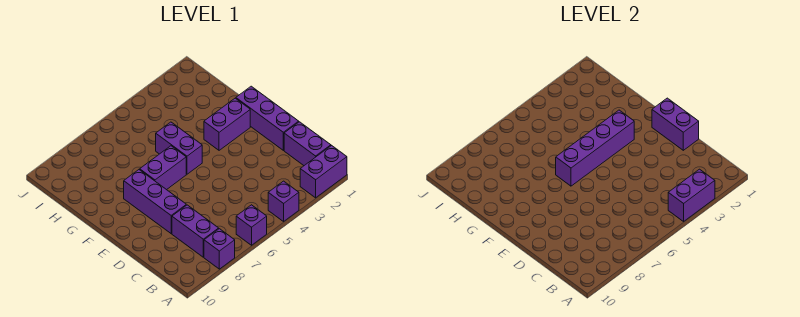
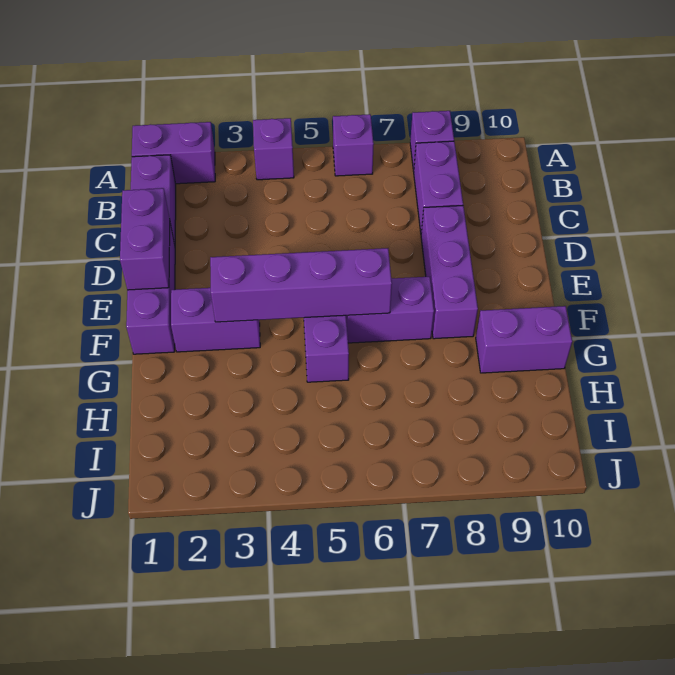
purple 1x2 brick [668,169,715,221] -> purple 1x2 brick moved to [476,306,572,373]

